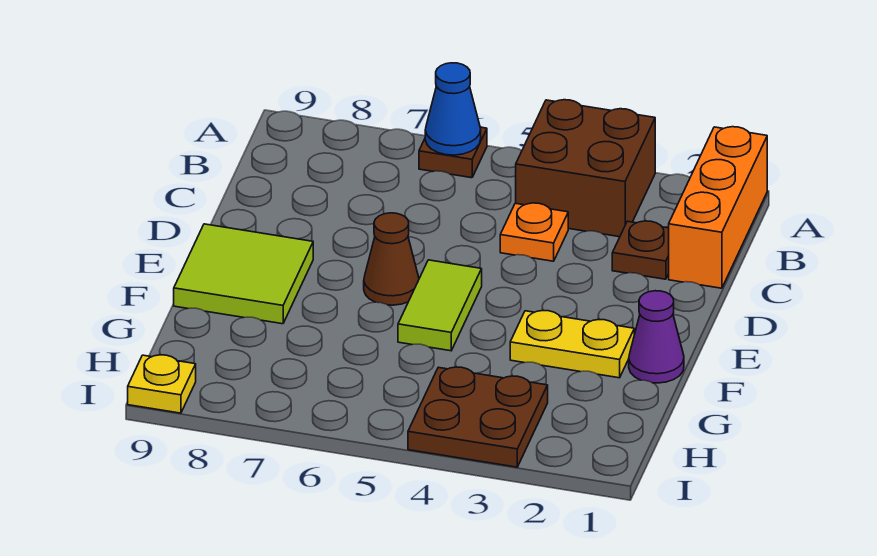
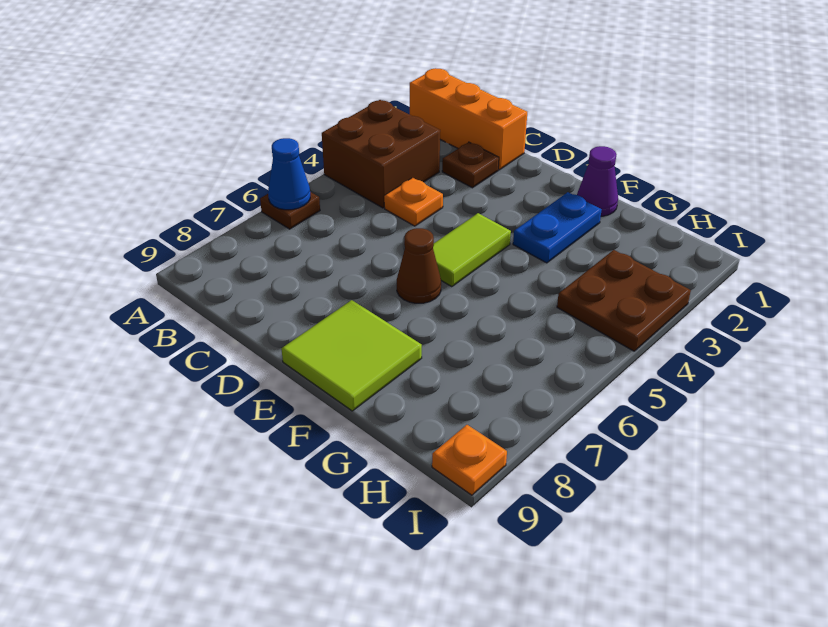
lime 1x2 tile [398,260,482,351] -> lime 1x2 tile turned to [433,213,511,287]
yellow 1x2 plate [510,311,634,378] -> blue 1x2 plate [513,192,602,263]
yellow 1x1 plate [128,355,196,413] -> orange 1x1 plate [432,425,507,495]

